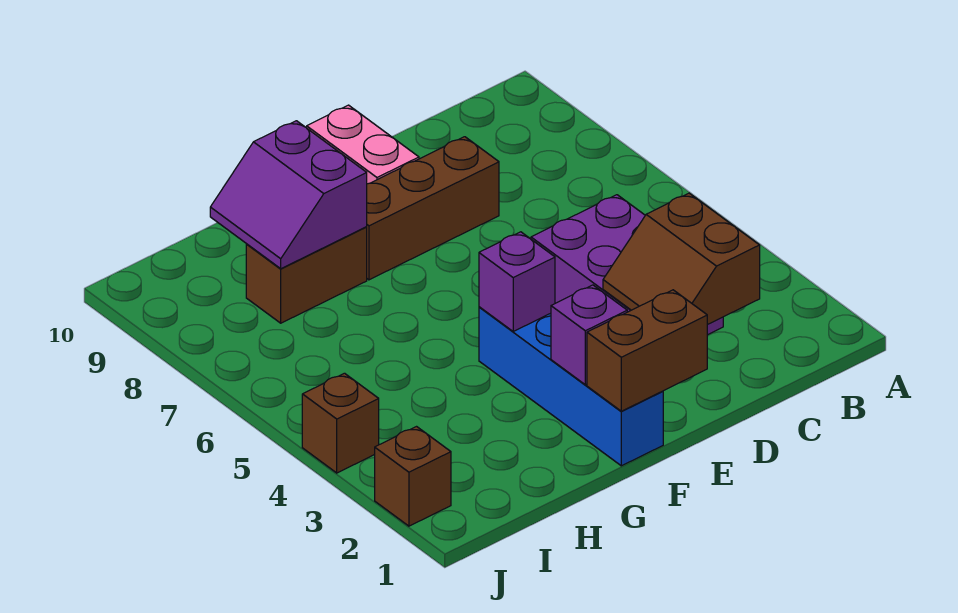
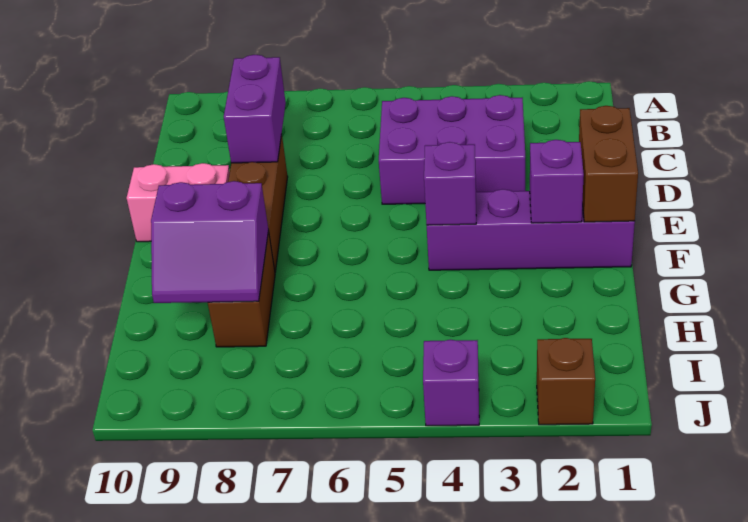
brown 2x2 slope [603,193,760,325] -> none
none -> purple 1x2 brick [224,55,286,163]
blue 1x4 brick [479,307,663,466] -> purple 1x4 brick [427,189,635,270]
brown 1x1 brick [302,373,379,473] -> purple 1x1 brick [423,340,479,426]

